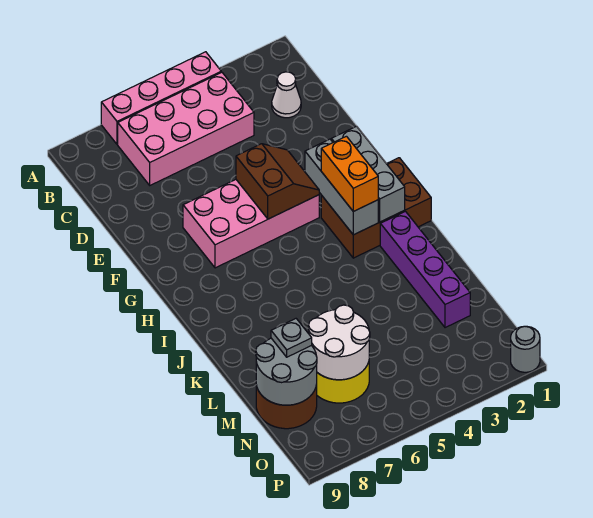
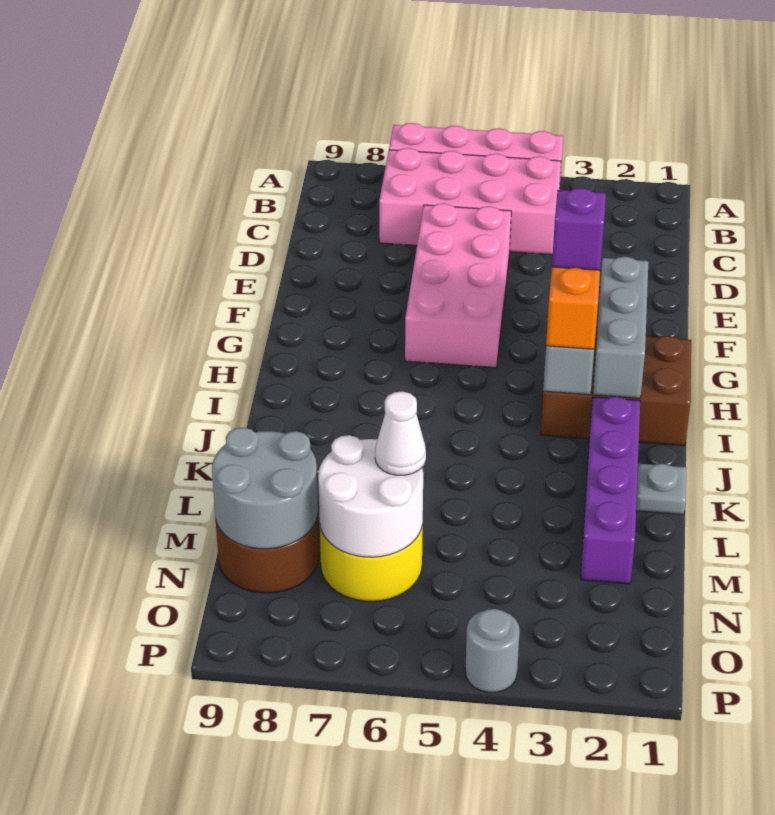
white 1x1 cone [272,72,301,118] -> white 1x1 cone moved to [375,391,426,475]
pink 2x4 brick [183,180,319,268] -> pink 2x4 brick turned to [405,203,511,368]
brown 2x2 slope [236,144,319,219] -> none
none -> purple 1x1 brick [552,188,606,270]
grey 1x1 plate [271,319,312,357] -> grey 1x1 plate moved to [636,464,686,514]
grey 1x1 round brick [511,326,540,372] -> grey 1x1 round brick moved to [465,609,520,692]

